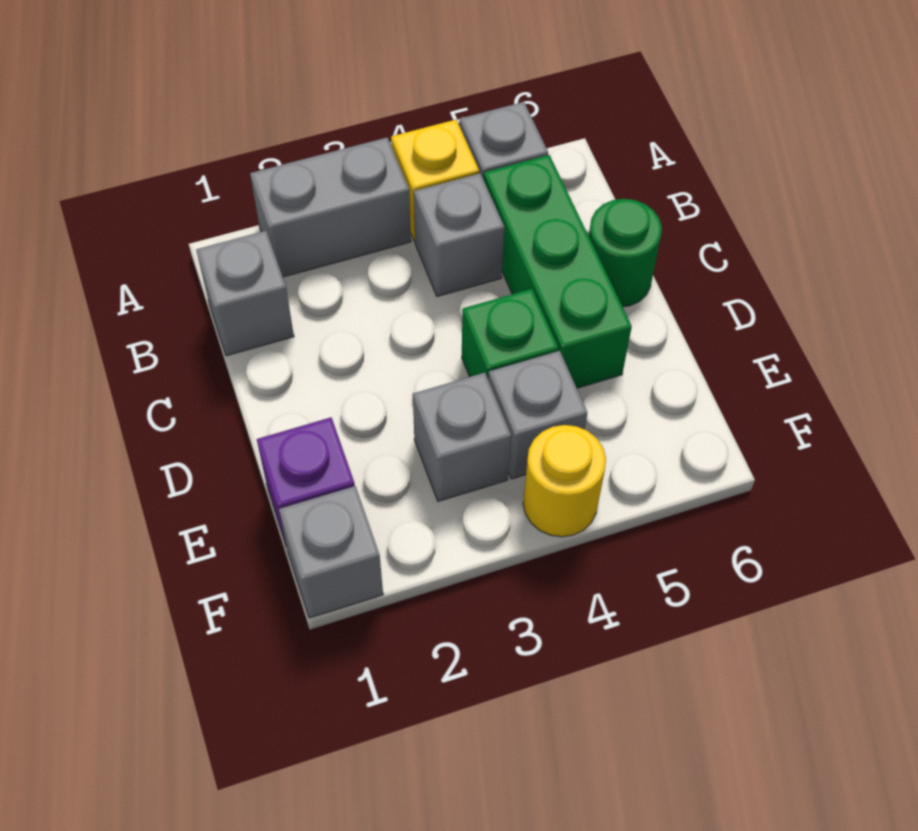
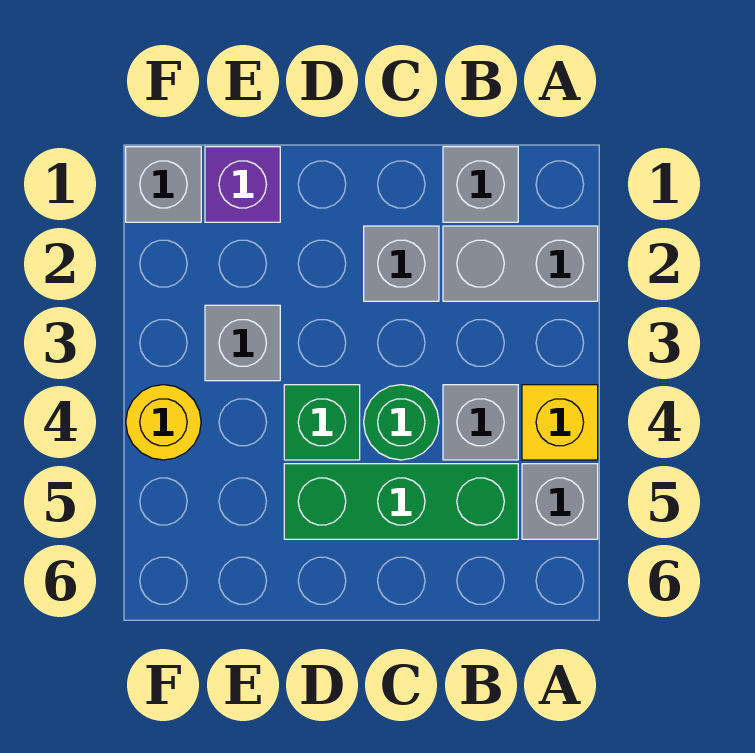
grey 1x2 brick [250,137,411,277] -> grey 1x2 brick turned to [443,226,598,301]
green 1x1 round brick [589,199,662,307] -> green 1x1 round brick moved to [364,385,439,460]
grey 1x1 brick [488,351,587,479] -> grey 1x1 brick moved to [364,226,439,301]

